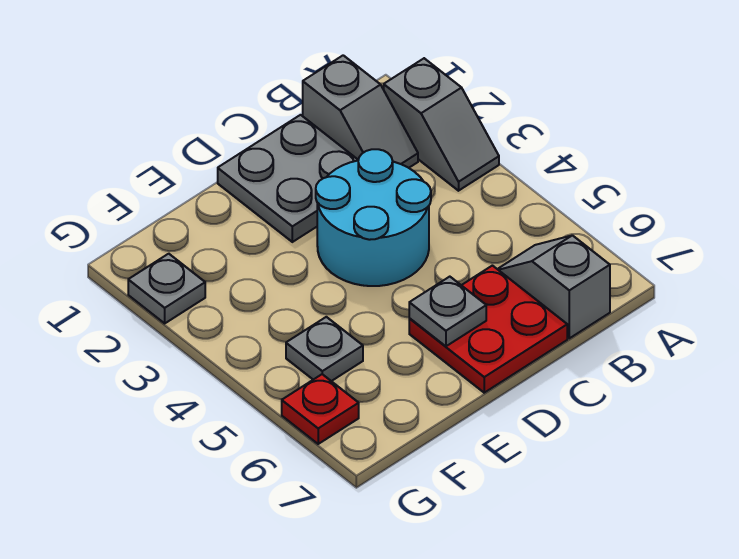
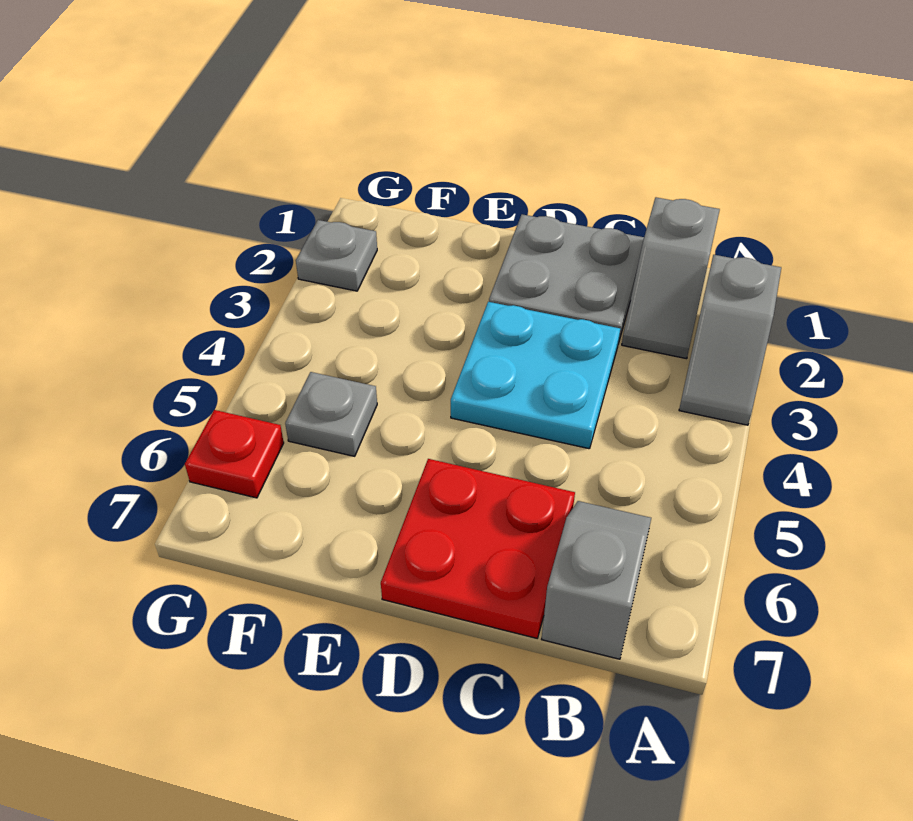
cyan 2x2 round brick [316,149,431,286] -> cyan 2x2 plate [451,302,620,449]
grey 1x1 plate [409,277,486,346] -> none

